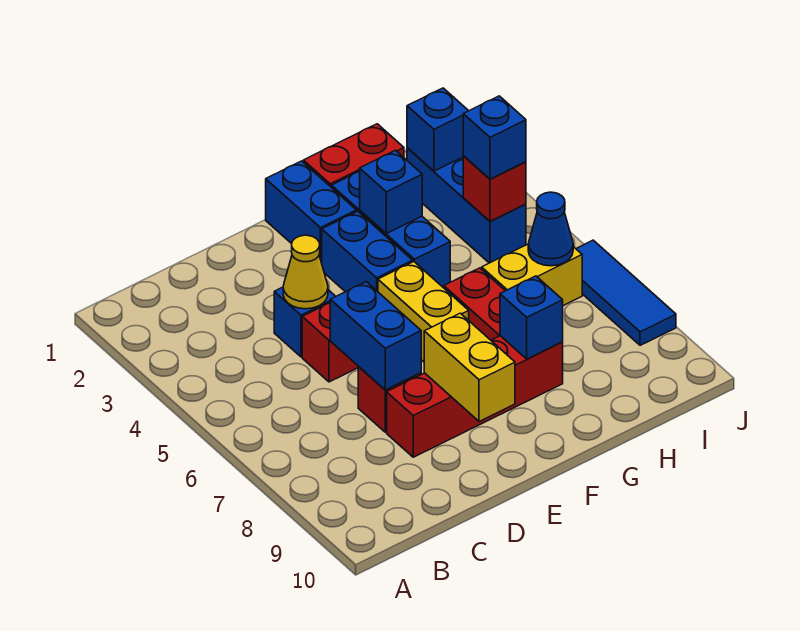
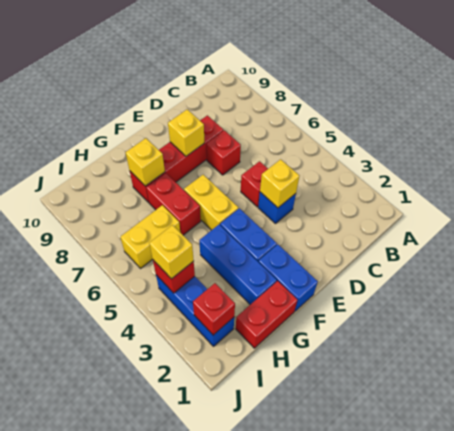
yellow 1x1 cone [283,235,328,309] -> yellow 1x1 brick [260,159,300,208]
blue 1x2 brick [330,282,421,390] -> none
yellow 1x2 brick [424,313,515,422] -> yellow 1x1 brick [168,110,204,156]
blue 1x1 brick [359,150,422,234] -> none
blue 1x1 brick [500,276,563,359] -> yellow 1x1 brick [126,138,165,186]
blue 1x1 brick [407,88,468,171] -> red 1x1 brick [193,283,235,335]
blue 1x1 brick [463,96,526,179] -> yellow 1x1 brick [149,225,194,279]
blue 1x1 cone [528,192,573,266] -> none
blue 1x3 tile [576,240,676,345] -> none

